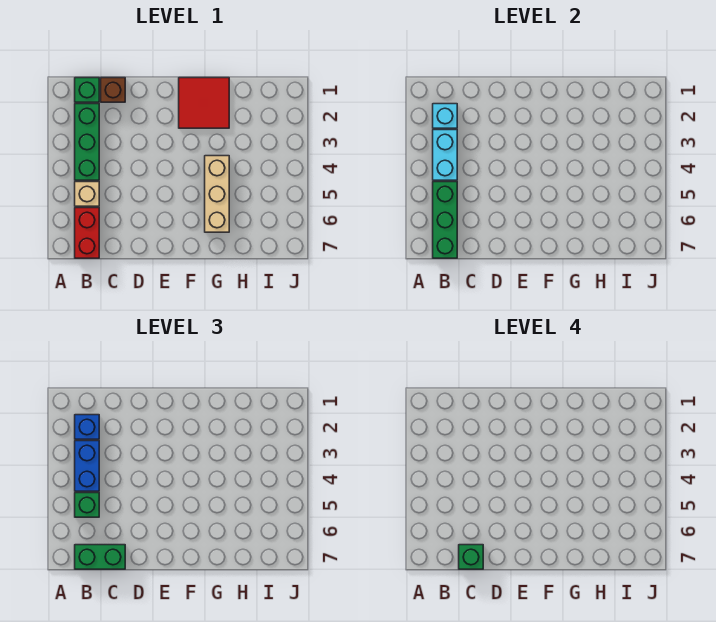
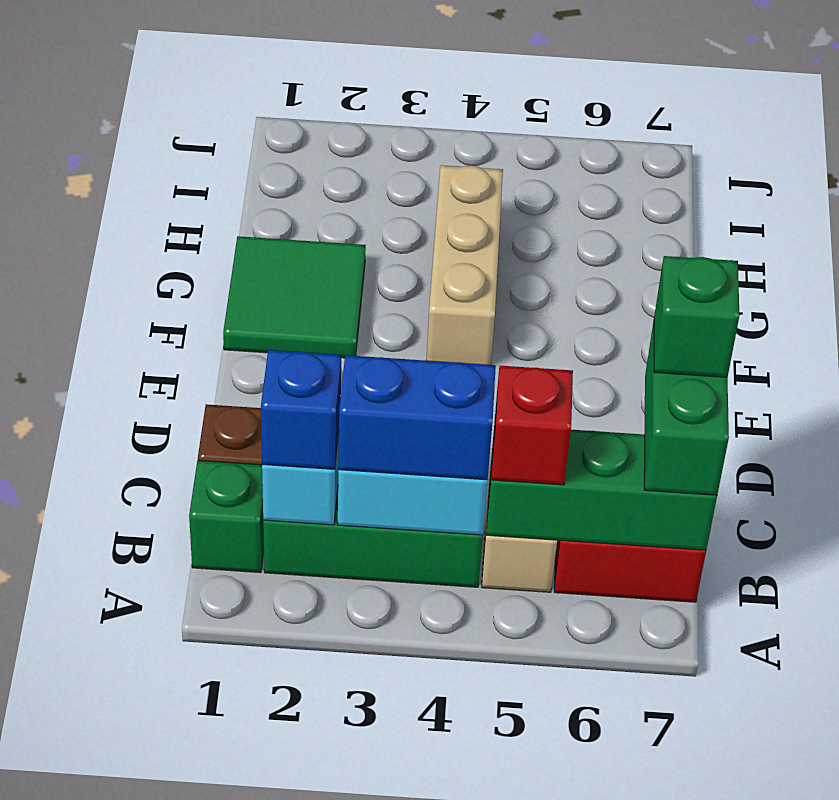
green 1x1 brick [75,493,99,517] -> red 1x1 brick [491,366,573,485]
red 2x2 tile [179,78,229,128] -> green 2x2 tile [223,236,366,358]
tan 1x3 brick [205,156,229,232] -> tan 1x3 brick turned to [426,165,503,365]

